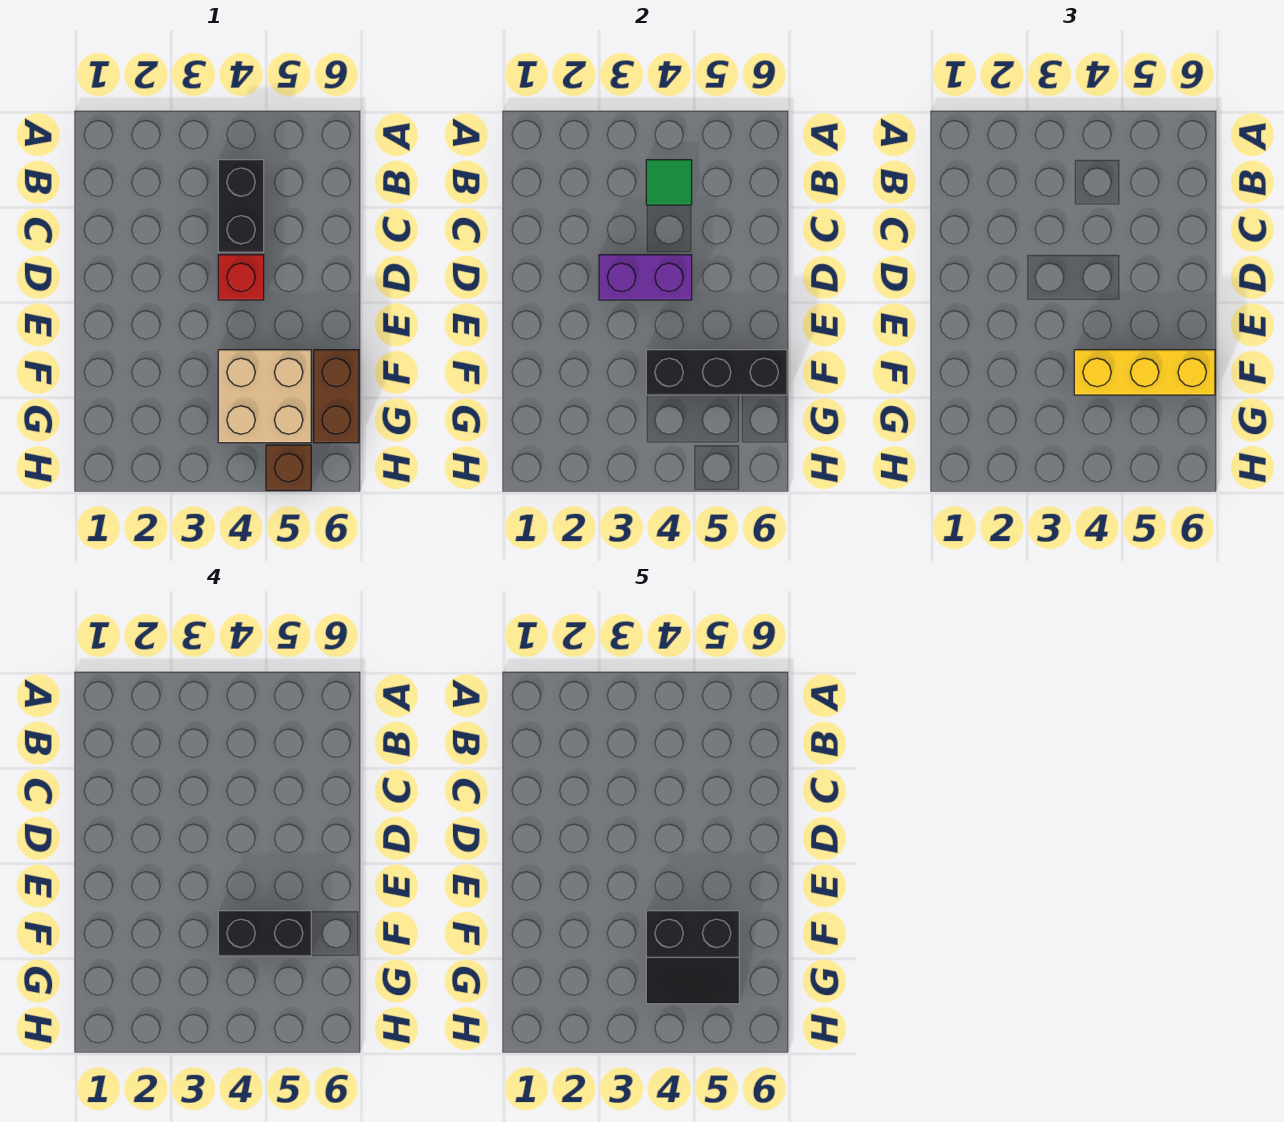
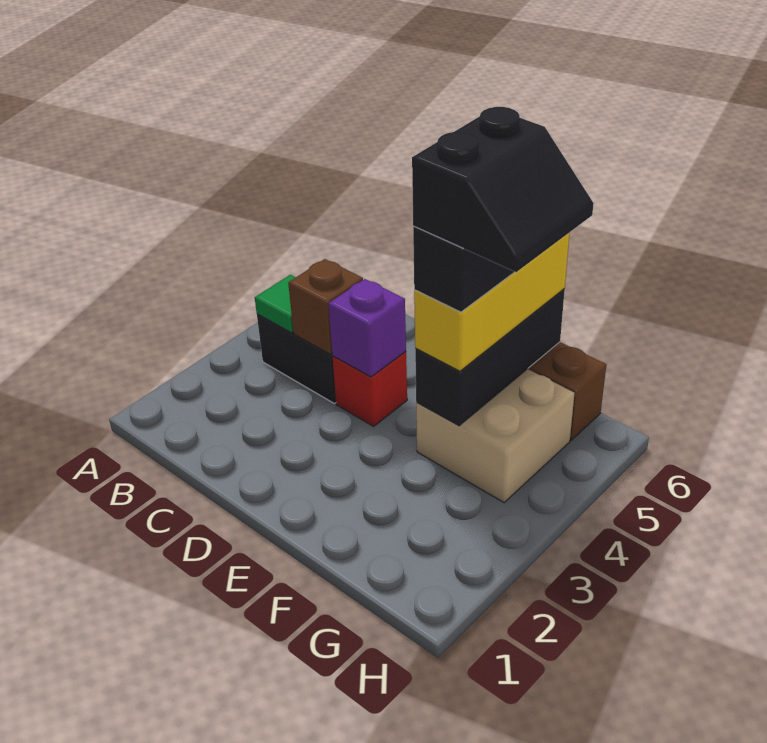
purple 1x2 brick [599,255,692,300] -> purple 1x1 brick [328,279,406,377]
brown 1x1 brick [266,445,311,490] -> brown 1x1 brick moved to [288,259,363,354]

